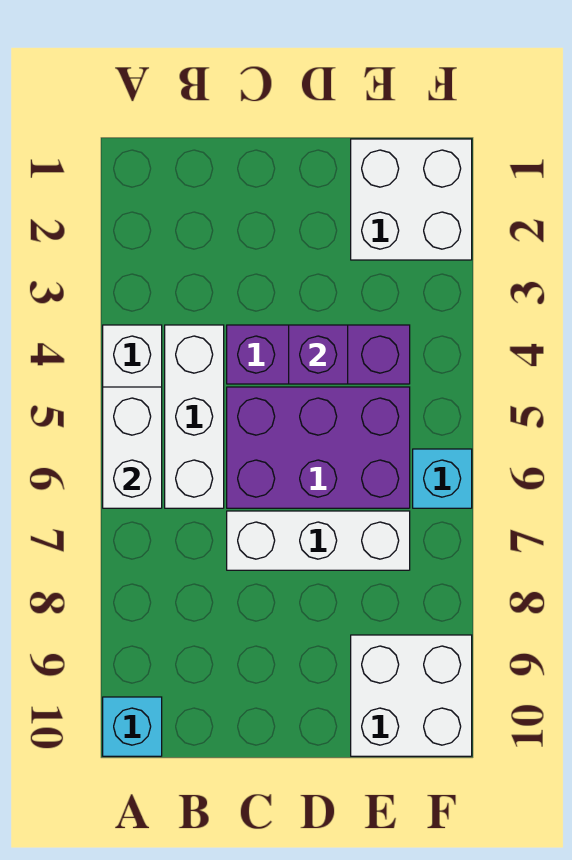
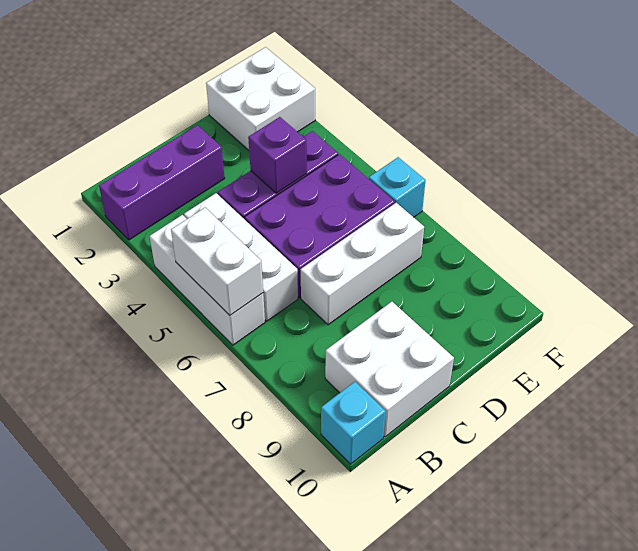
none -> purple 1x3 brick [99,125,225,240]
white 2x2 brick [351,635,472,756] -> white 2x2 brick moved to [325,302,454,437]

